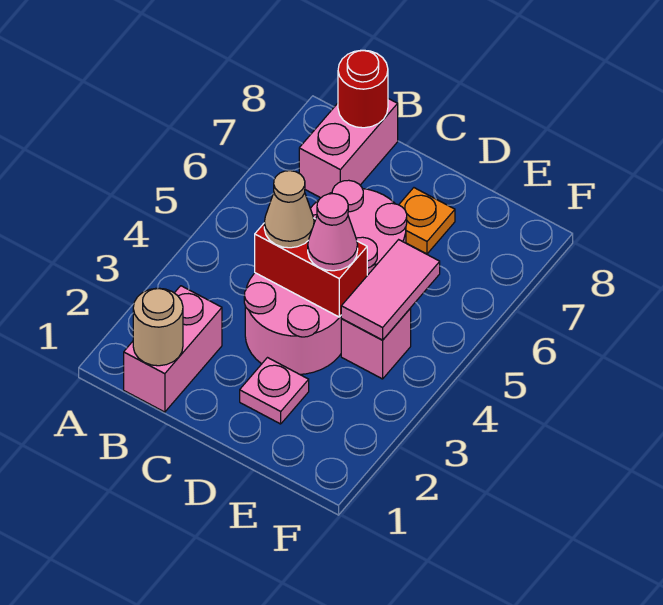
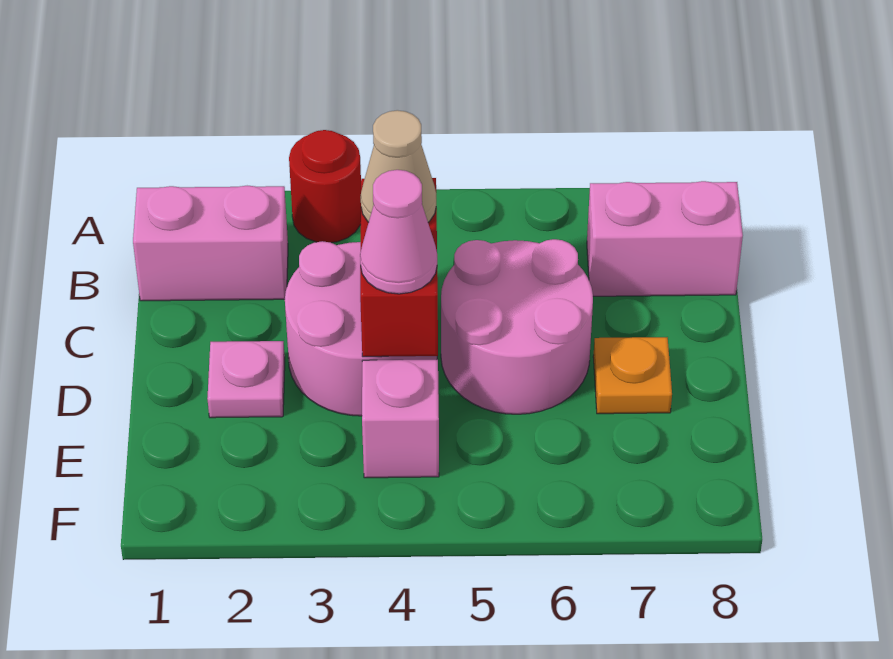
tan 1x1 round brick [133,288,183,366] -> none
red 1x1 round brick [338,50,388,128] -> red 1x1 round brick moved to [289,130,361,243]
pink 1x2 tile [341,240,440,340] -> none

